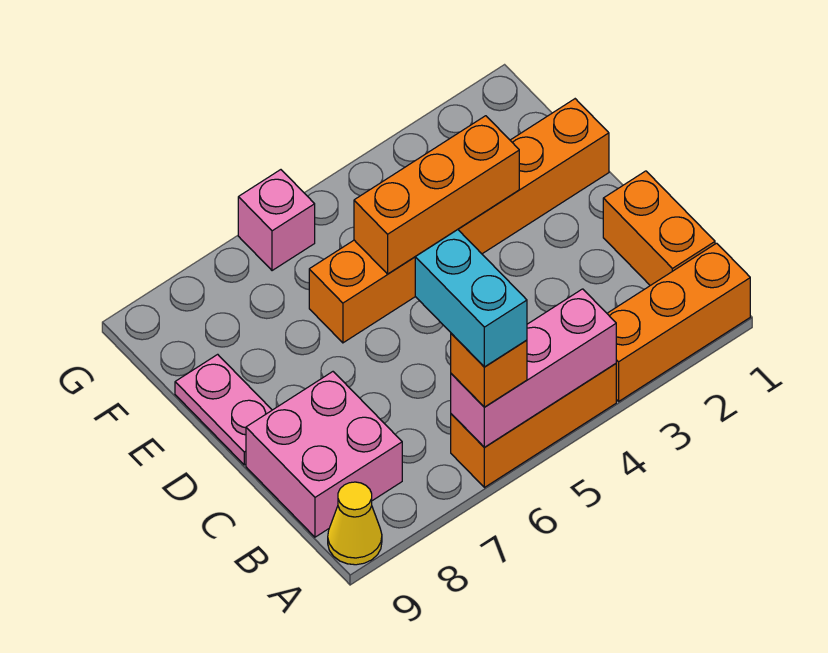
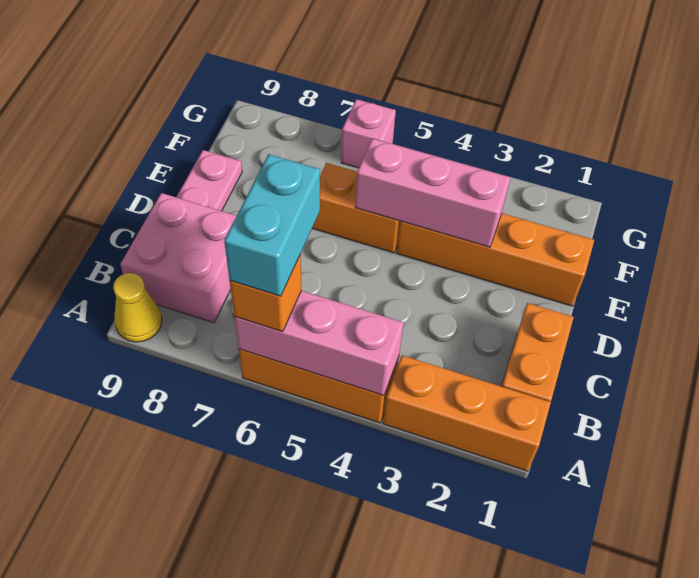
orange 1x3 brick [354,116,519,274] -> pink 1x3 brick [355,138,511,247]

